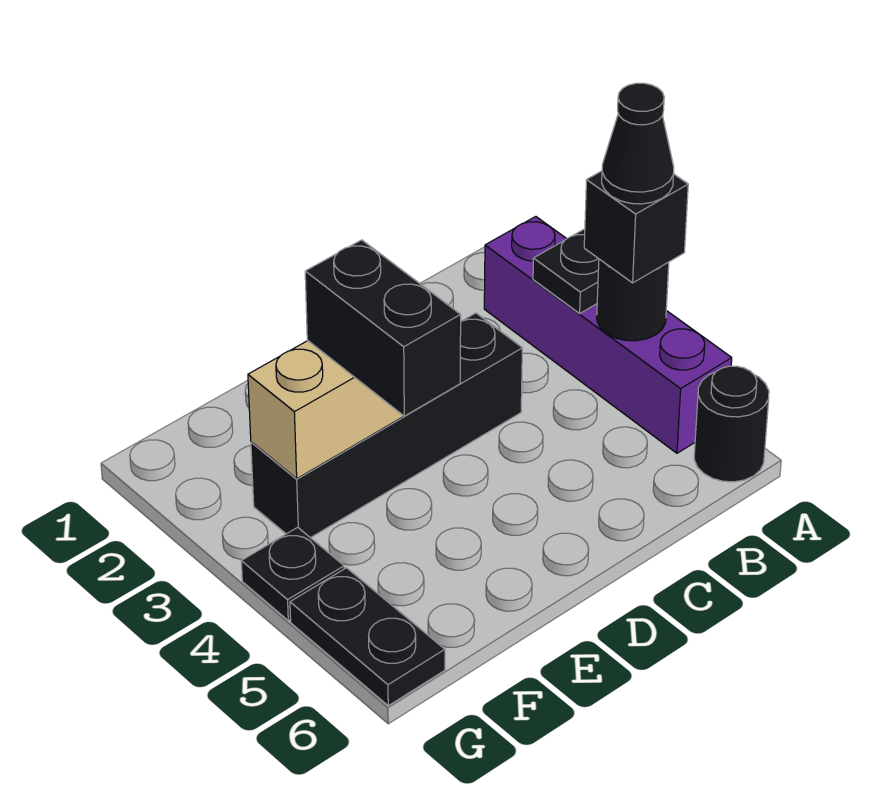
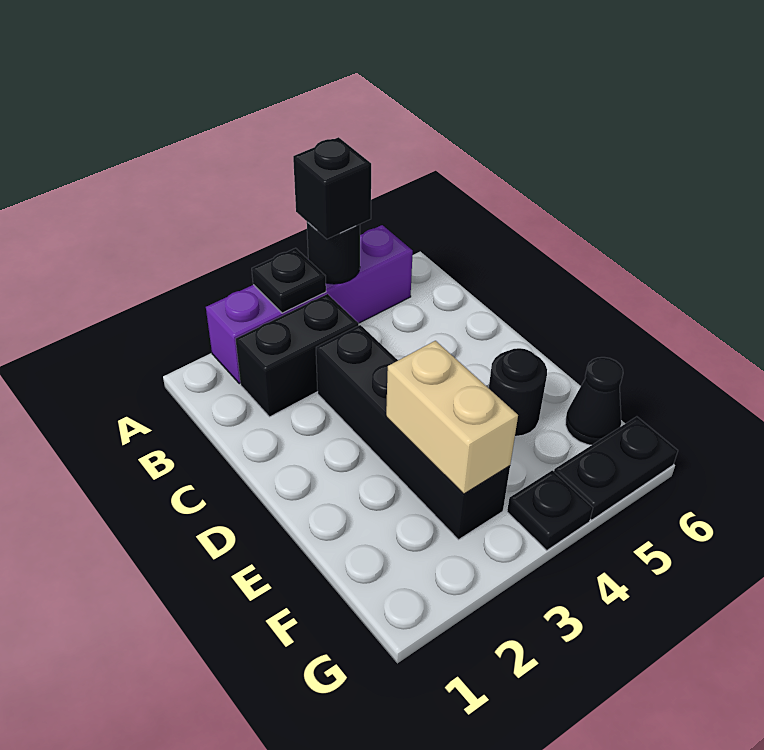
black 1x1 cone [602,83,674,204] -> black 1x1 cone moved to [565,357,623,445]
black 1x1 round brick [694,366,769,482] -> black 1x1 round brick moved to [489,348,547,436]
black 1x2 brick [305,240,461,416] -> black 1x2 brick moved to [236,294,359,417]

